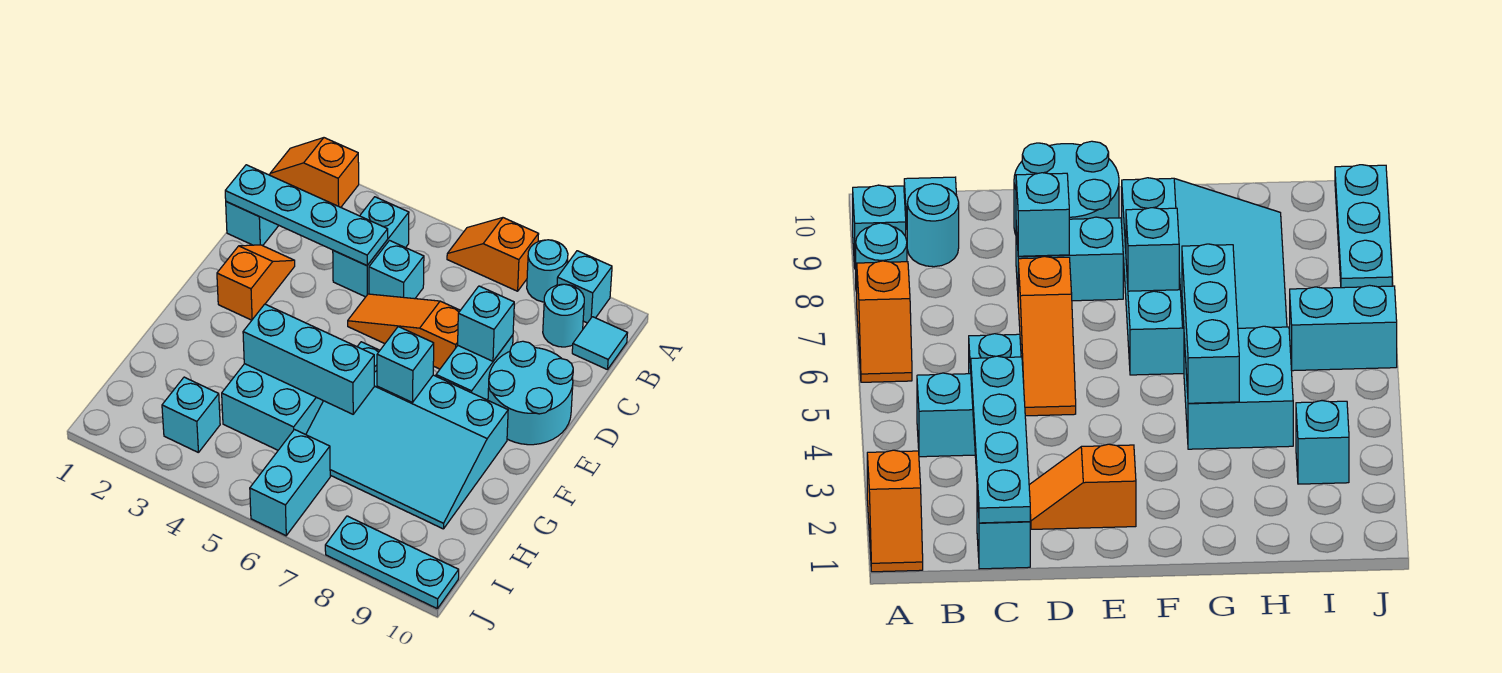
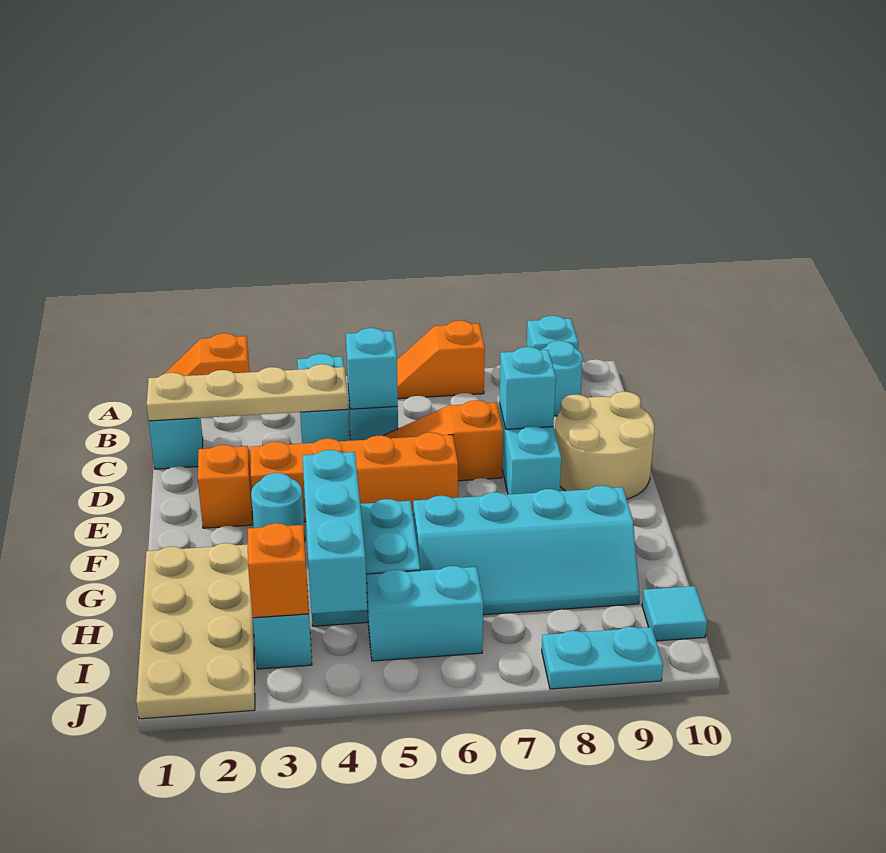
cyan 1x1 round brick [527,240,568,302] -> cyan 1x1 round brick moved to [251,473,305,541]
cyan 1x1 tile [572,317,627,370] -> cyan 1x1 tile moved to [642,586,707,641]
cyan 1x4 plate [225,165,388,265] -> tan 1x4 plate [147,364,348,421]
cyan 2x2 round brick [488,341,573,445] -> tan 2x2 round brick [555,392,654,499]
none -> orange 1x4 brick [250,432,458,522]
cyan 3x4 slope [306,342,508,529] -> cyan 2x4 slope [413,486,640,615]
cyan 1x1 brick [377,327,434,402] -> cyan 1x1 brick moved to [346,328,398,409]
none -> tan 2x4 plate [136,543,255,719]
cyan 1x3 brick [243,304,374,414] -> cyan 1x3 brick turned to [302,450,367,614]
none -> orange 1x1 brick [248,523,309,618]
cyan 1x2 brick [250,430,330,536] -> cyan 1x2 brick turned to [367,566,483,661]
cyan 1x3 plate [325,516,459,608] -> cyan 1x2 plate [542,627,663,689]

